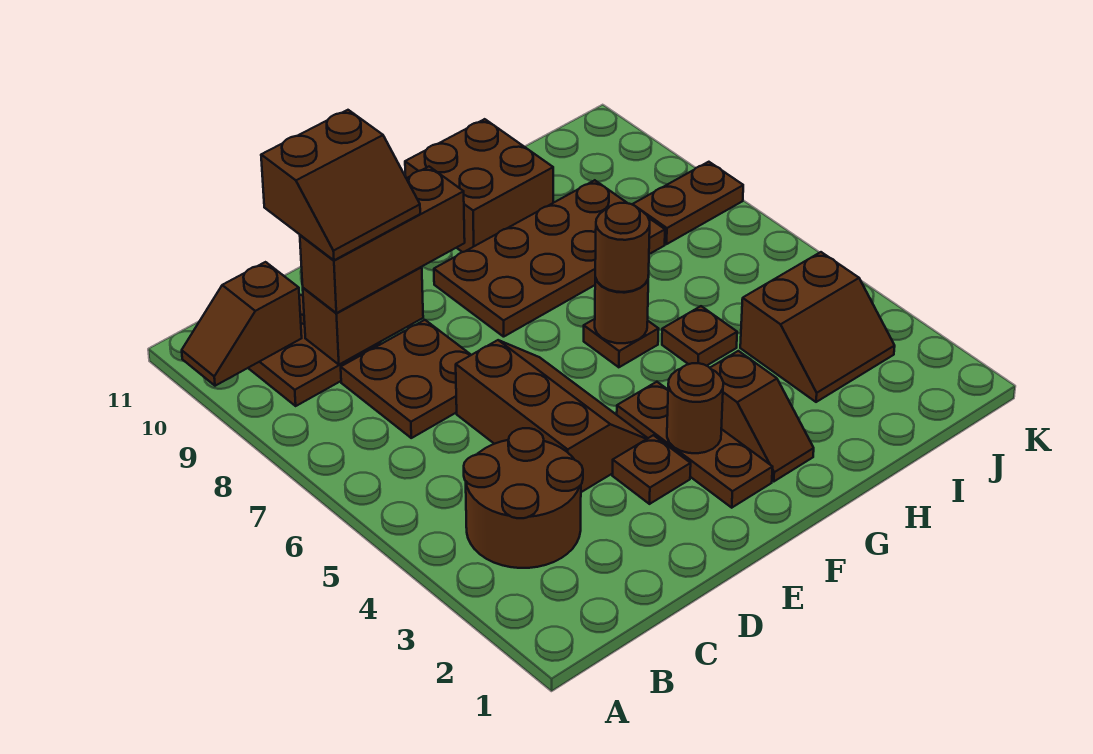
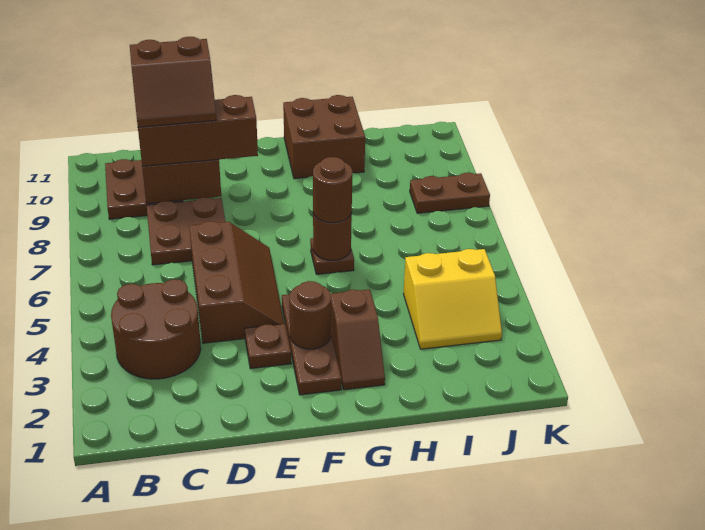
brown 1x2 slope [182,262,302,386] -> none
brown 2x4 plate [434,180,665,337] -> none
brown 1x1 plate [662,306,737,366] -> none
brown 2x2 slope [740,252,895,402] -> yellow 2x2 slope [403,249,502,349]

